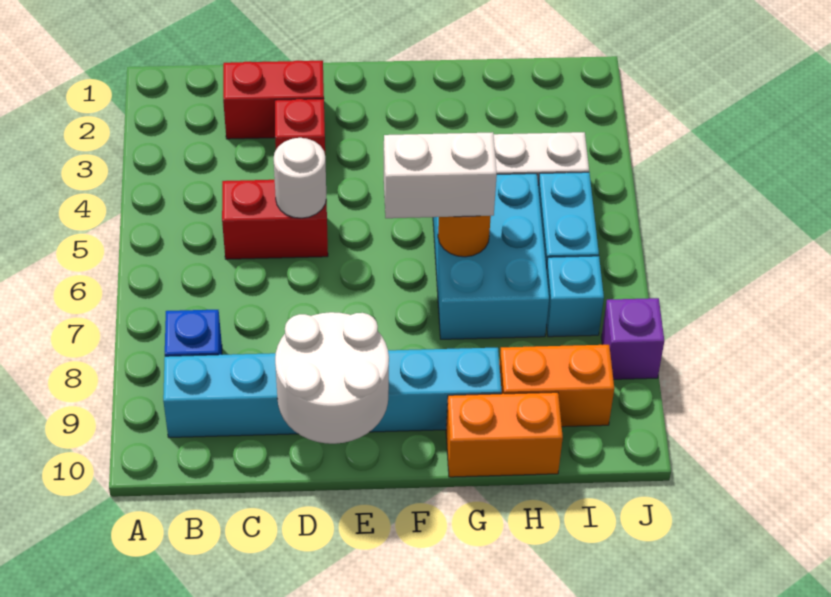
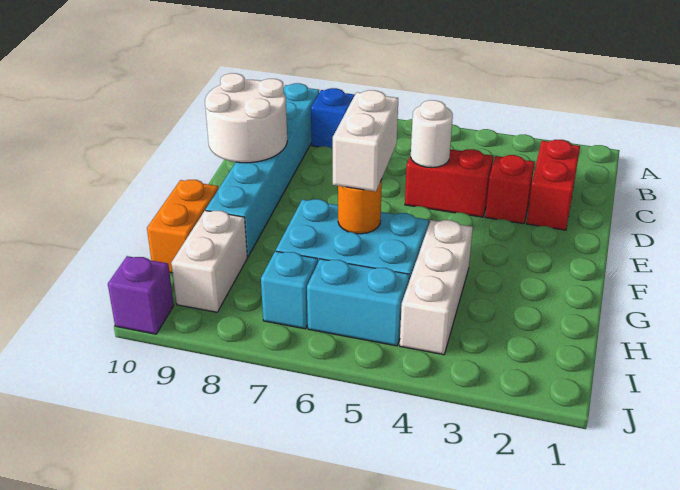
red 1x2 brick [222,180,328,259] -> red 1x2 brick turned to [405,149,493,217]
orange 1x2 brick [499,345,614,427] -> white 1x2 brick [171,211,247,312]
purple 1x1 brick [601,298,664,379] -> purple 1x1 brick moved to [108,256,174,334]

